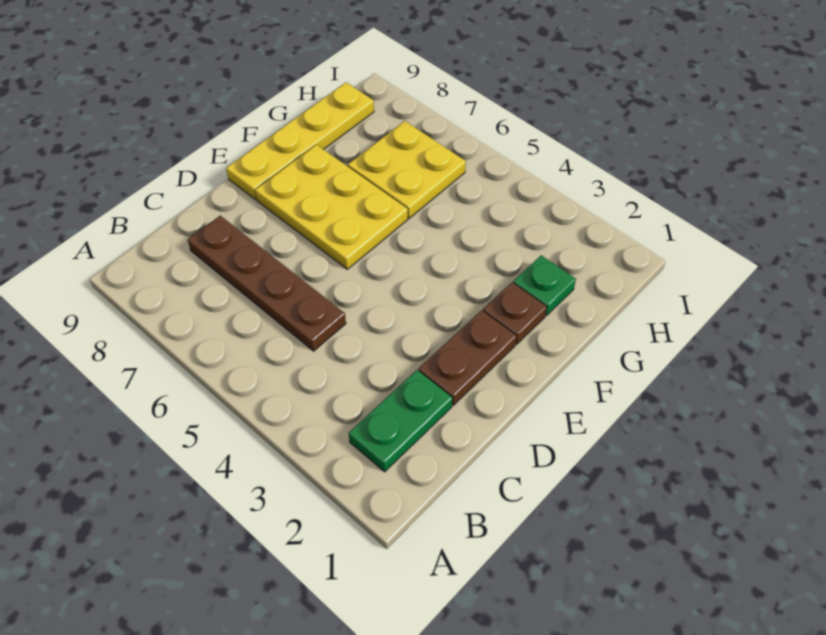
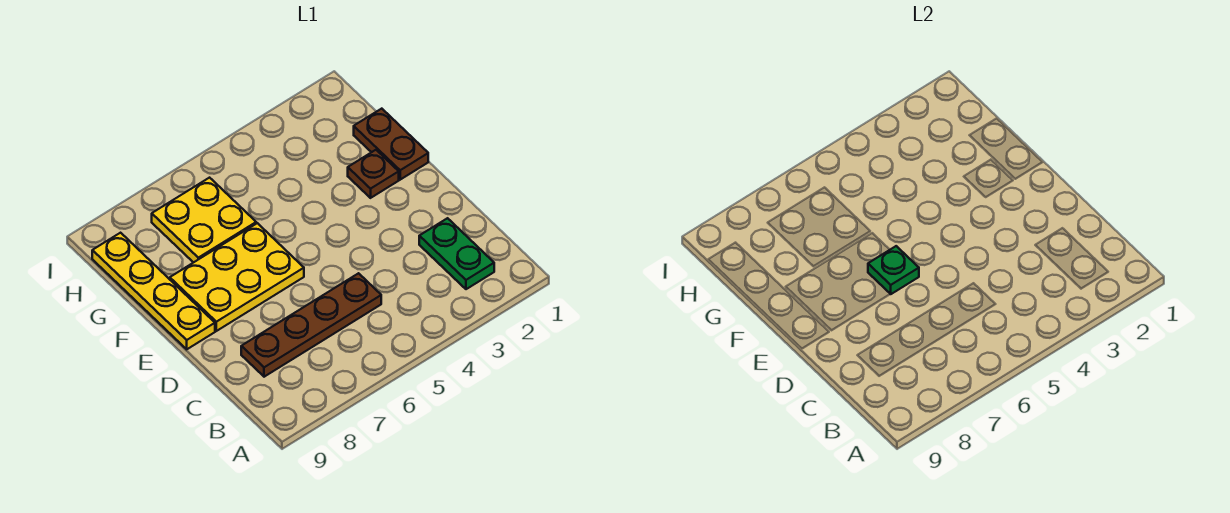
brown 1x2 plate [419,310,517,405] -> brown 1x2 plate moved to [354,109,428,180]
green 1x1 plate [513,255,576,315] -> green 1x1 plate moved to [868,246,919,294]

